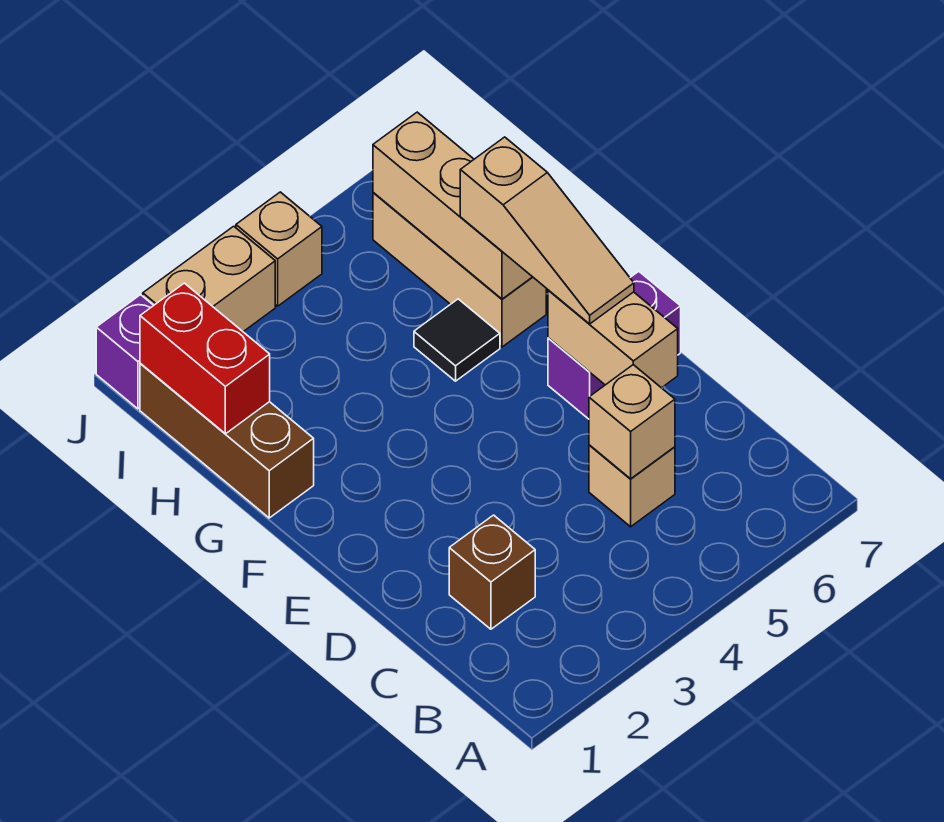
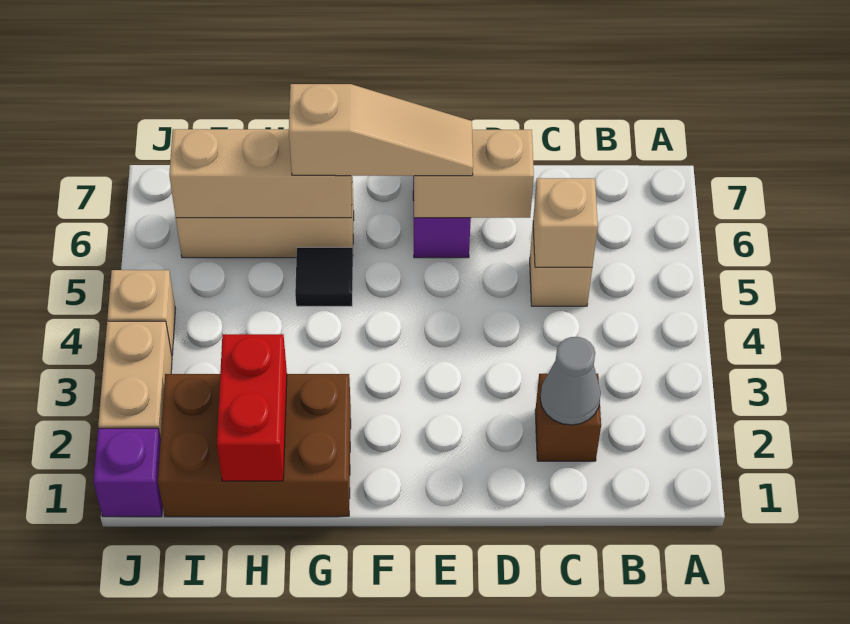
none -> grey 1x1 cone [540,337,601,425]
brown 1x3 brick [140,363,314,518] -> brown 2x3 brick [158,374,351,517]
red 1x2 brick [140,283,270,434] -> red 1x2 brick turned to [217,334,287,481]

